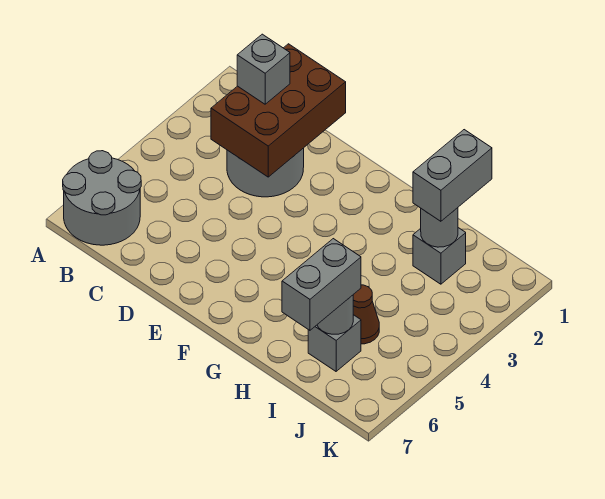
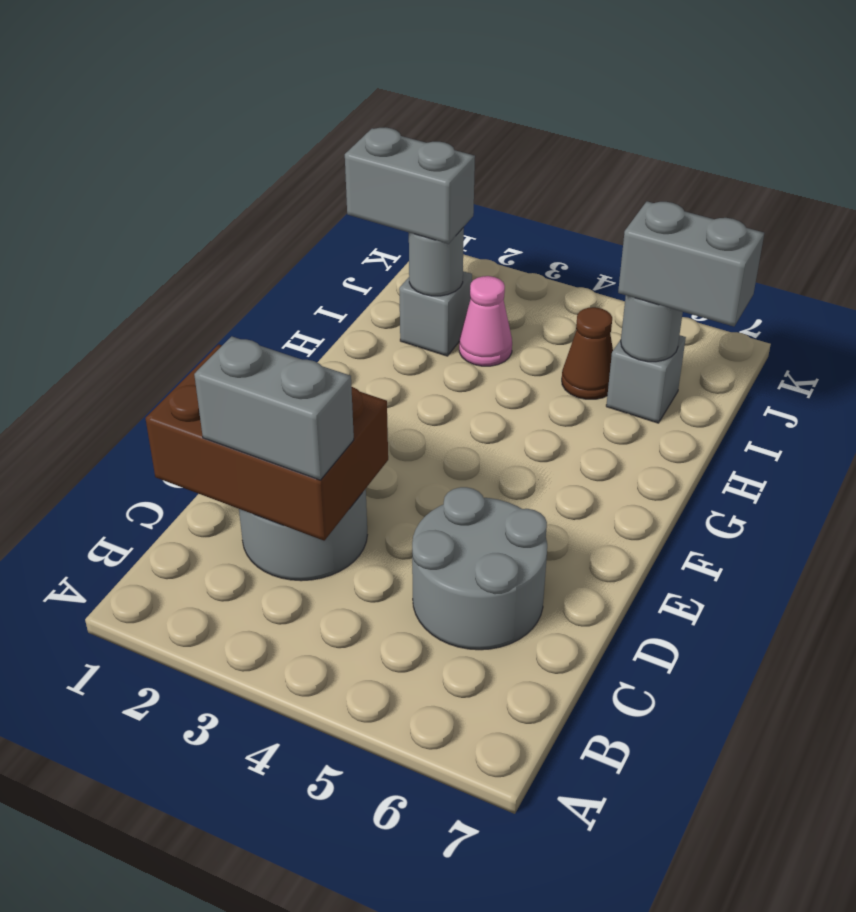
grey 2x2 round brick [63,151,141,245] -> grey 2x2 round brick moved to [412,487,547,650]
grey 1x1 brick [237,34,290,104] -> grey 1x2 brick [194,336,354,480]
none -> pink 1x1 cone [459,276,512,366]

